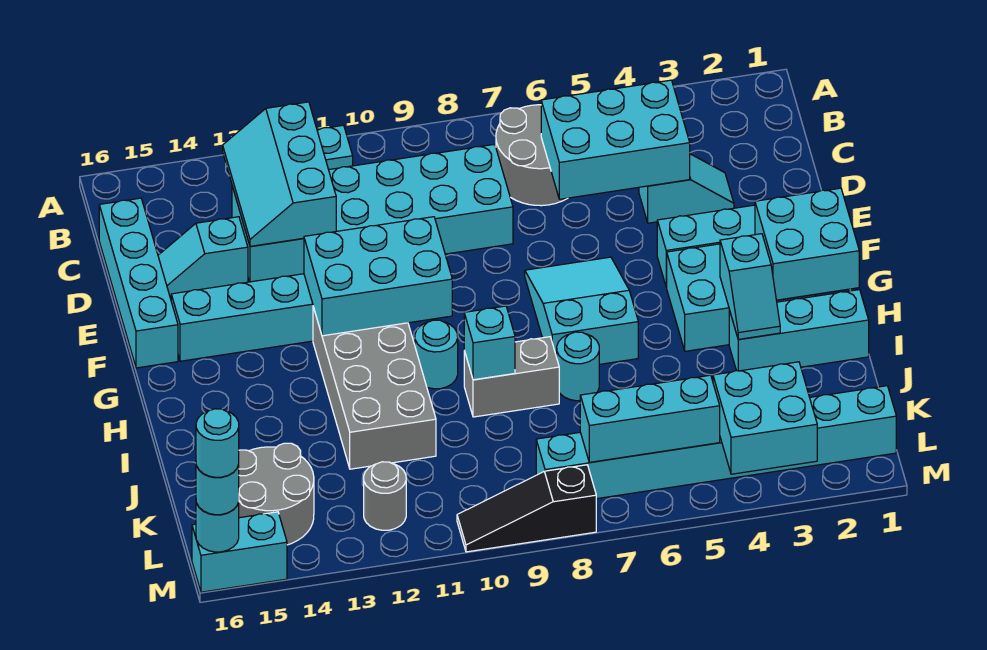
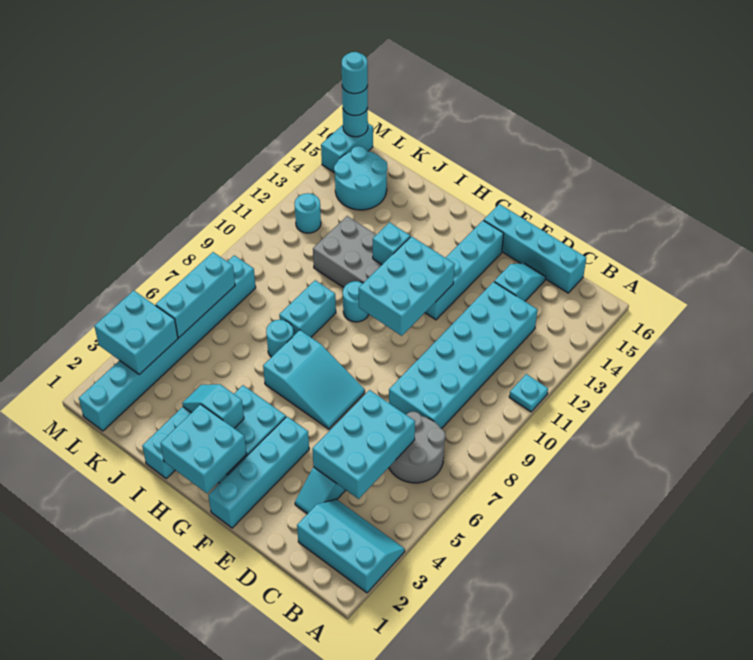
cyan 2x3 slope [223,102,336,246] -> cyan 2x3 slope moved to [297,499,405,593]
grey 1x2 brick [464,337,559,417] -> cyan 1x2 brick [279,280,336,337]
cyan 1x1 brick [464,306,515,380] -> cyan 1x1 brick moved to [373,222,410,264]
grey 2x2 round brick [239,443,314,545] -> cyan 2x2 round brick [334,146,387,210]
grey 1x1 round brick [364,462,406,530] -> cyan 1x1 round brick [295,193,321,233]
black 1x3 slope [457,465,596,552] -> none

